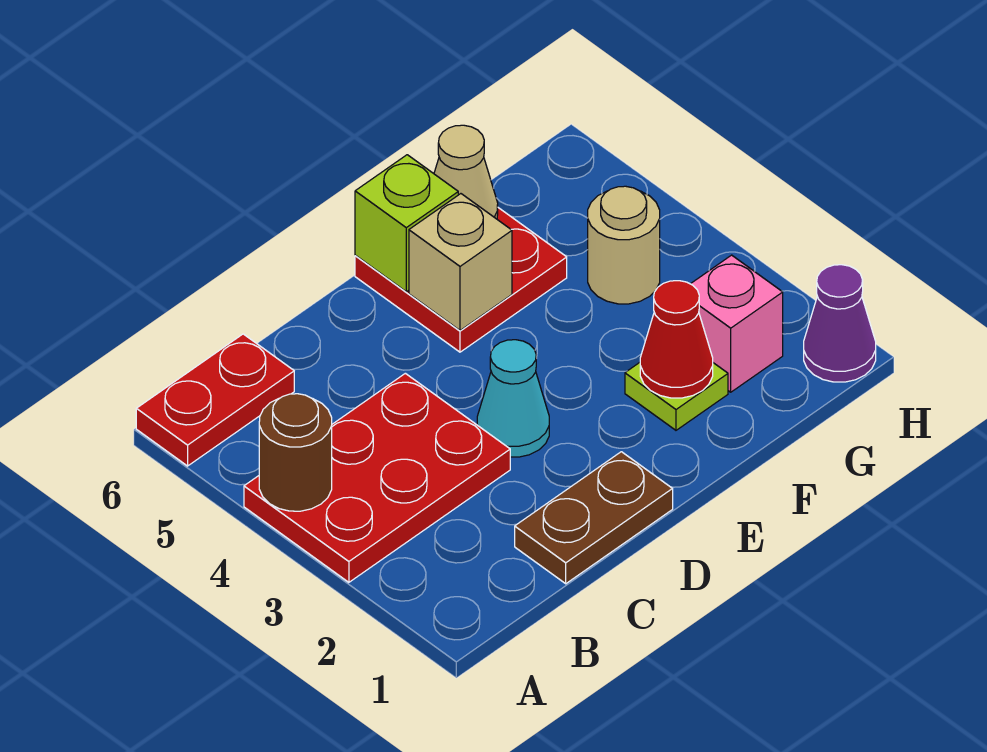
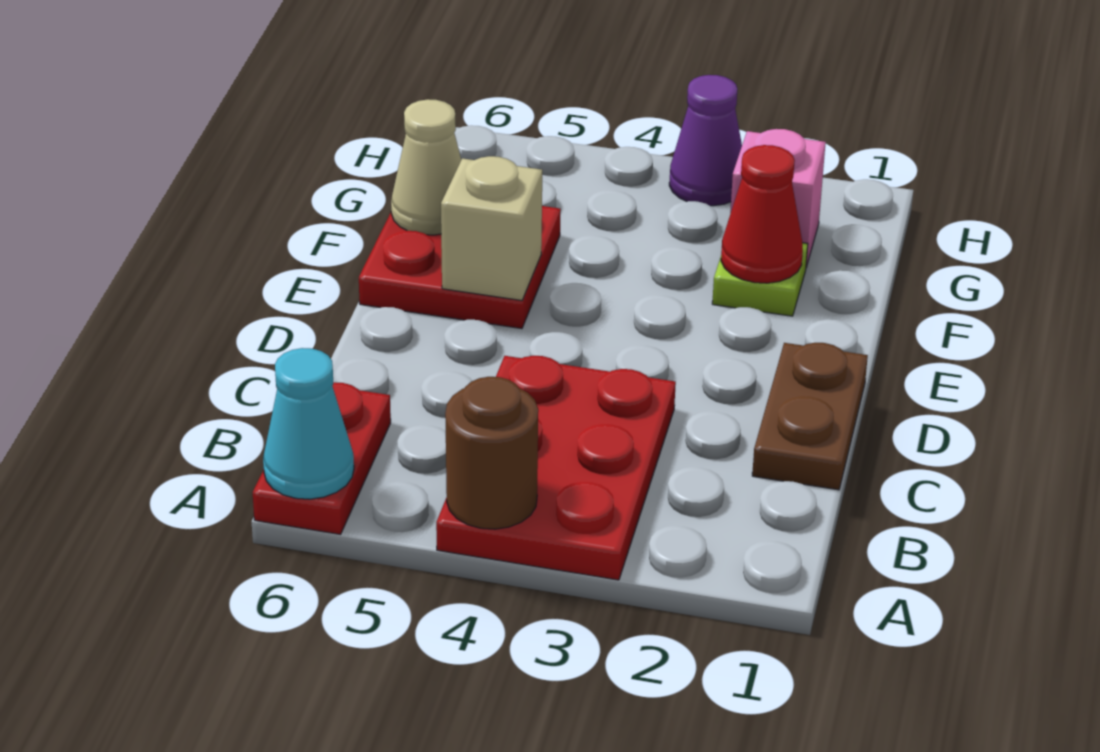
cyan 1x1 cone [477,340,549,457] -> cyan 1x1 cone moved to [263,348,354,499]
lime 1x1 brick [355,155,458,292] -> none
tan 1x1 round brick [588,186,660,304] -> none
purple 1x1 cone [804,265,876,382] -> purple 1x1 cone moved to [669,75,742,206]

